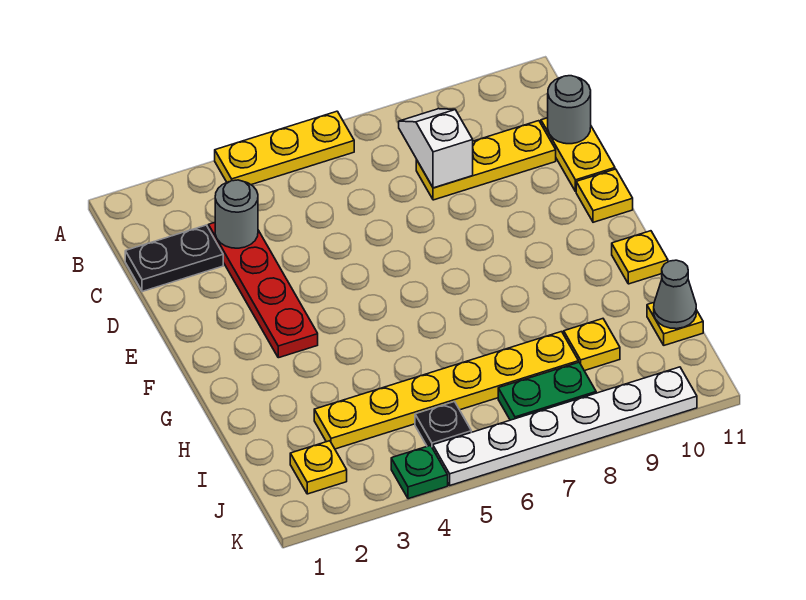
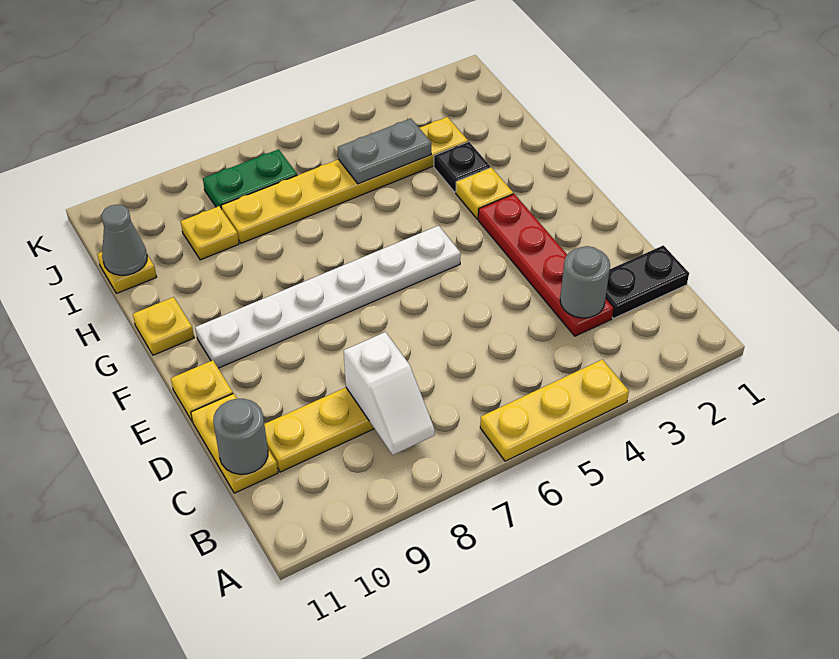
none -> grey 1x2 plate [338,118,431,184]
yellow 1x1 plate [290,441,347,494] -> yellow 1x1 plate moved to [456,167,513,219]
black 1x1 plate [415,402,471,448] -> black 1x1 plate moved to [434,142,490,192]
green 1x1 plate [391,445,448,499] -> none
white 1x6 plate [433,367,697,485] -> white 1x6 plate moved to [195,226,461,368]

